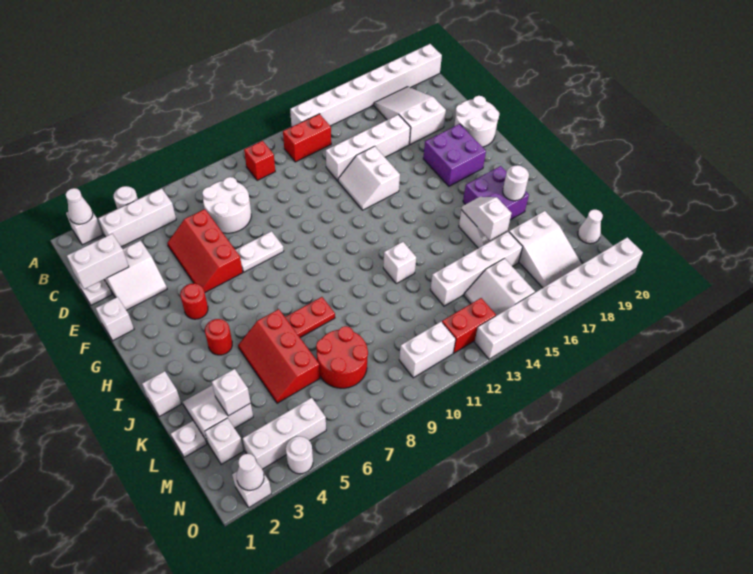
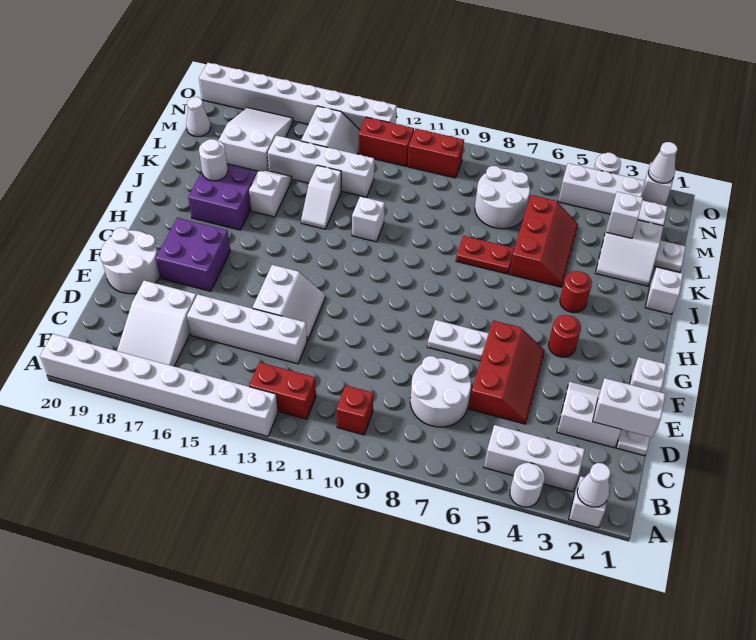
white 1x2 slope [461,197,512,240] -> white 1x2 slope moved to [301,165,341,229]
red 2x2 round brick [316,326,368,388] -> white 2x2 round brick [475,166,530,229]
white 1x2 brick [399,322,456,378] -> red 1x2 brick [407,129,464,178]

